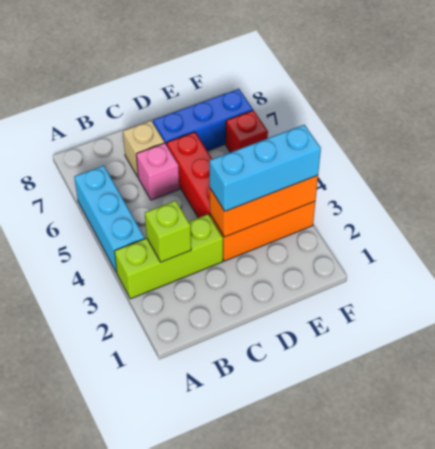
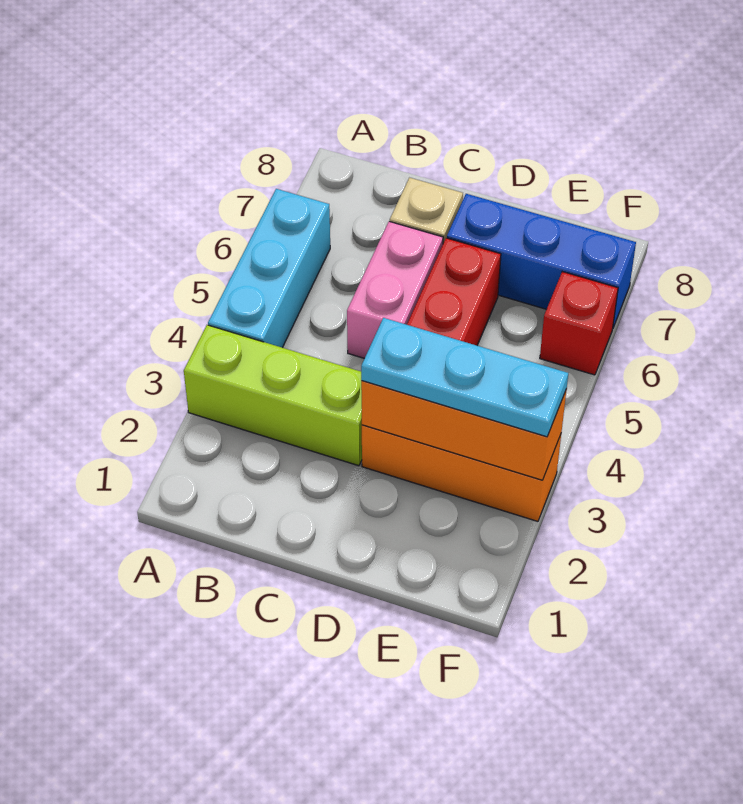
lime 1x1 brick [145,201,191,262] -> none
pink 1x1 brick [136,143,179,200] -> pink 1x2 brick [347,221,443,358]
cyan 1x3 brick [210,125,321,211] -> cyan 1x3 plate [361,318,568,437]

